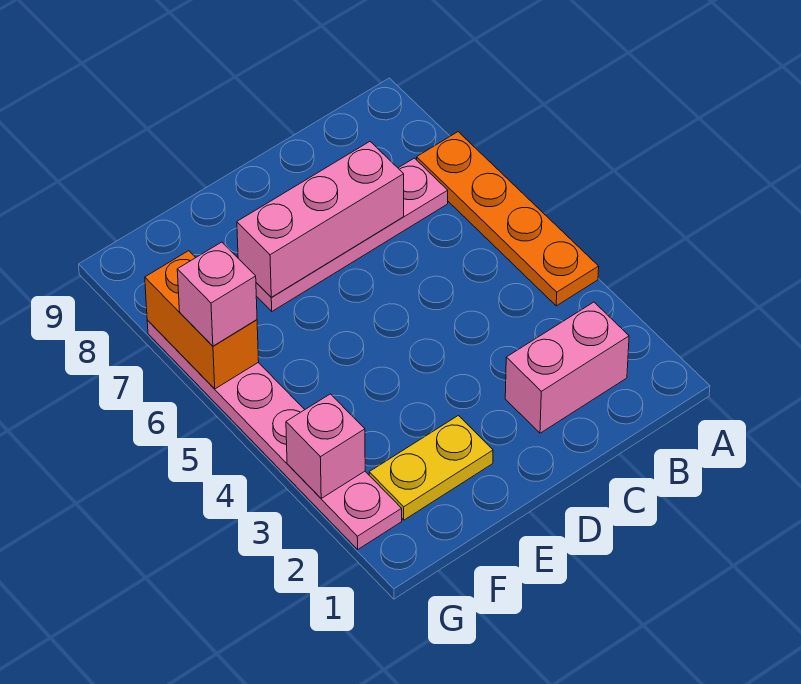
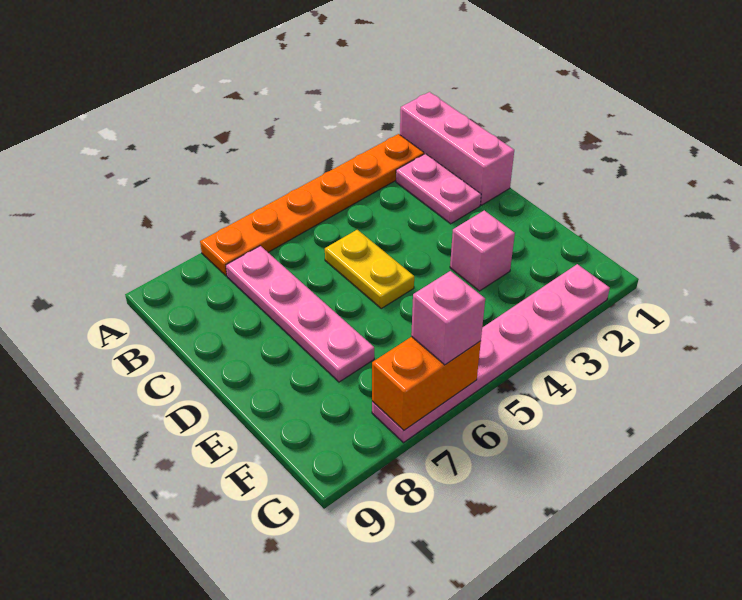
orange 1x4 plate [417,132,599,306] -> orange 1x6 plate [200,134,424,276]
pink 1x2 brick [505,302,629,433] -> pink 1x2 plate [396,154,481,224]
pink 1x3 brick [237,142,404,298] -> pink 1x3 brick moved to [400,92,514,205]
yellow 1x2 plate [369,416,493,520] -> yellow 1x2 plate moved to [325,230,414,308]
pink 1x1 brick [286,394,365,498] -> pink 1x1 brick moved to [450,210,515,291]

